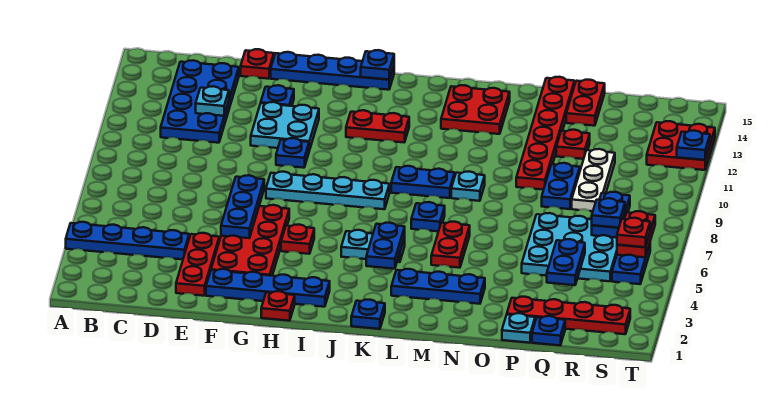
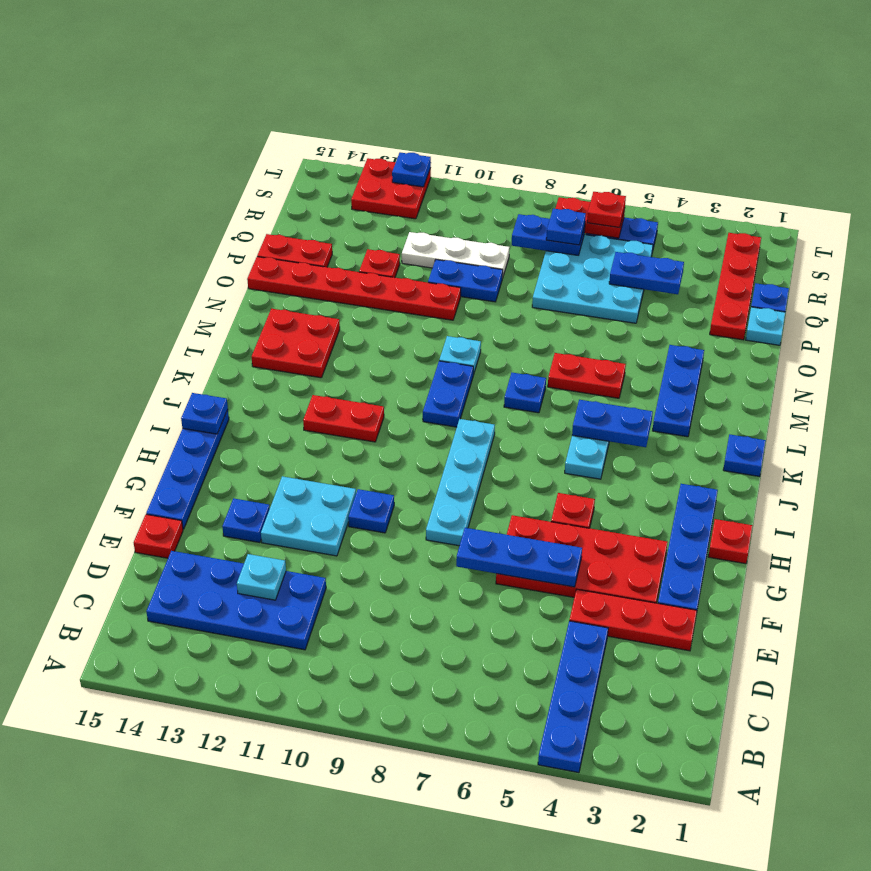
red 1x2 plate [346,110,409,142] -> red 1x2 plate turned to [303,395,384,442]

